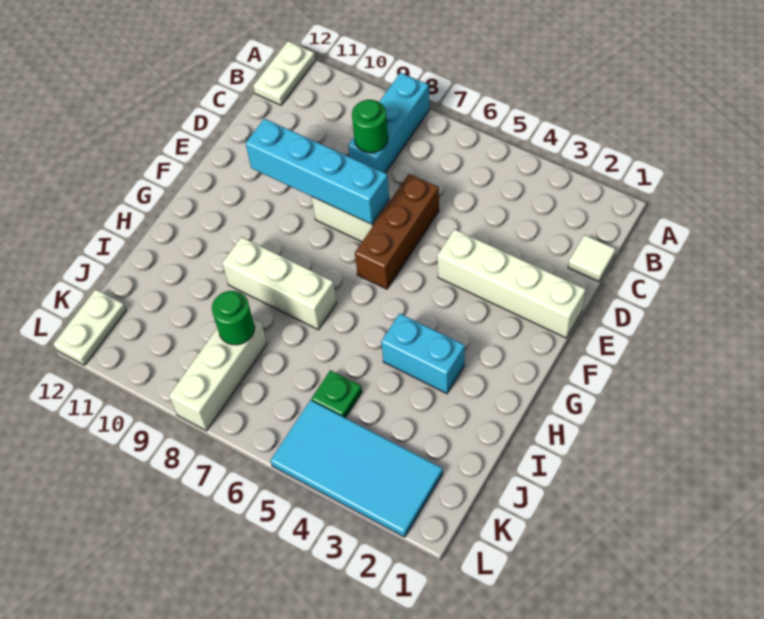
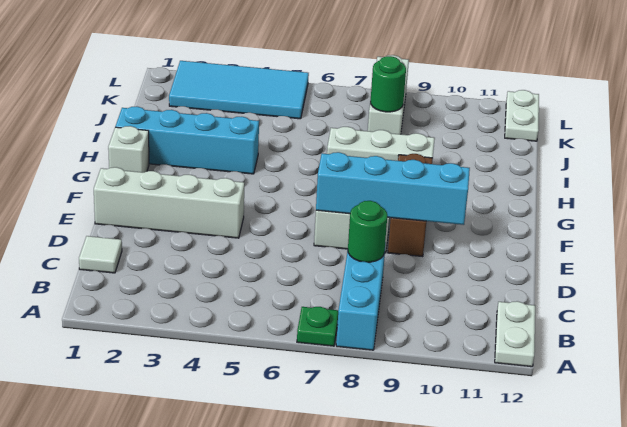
brown 1x3 brick [355,174,439,289] -> brown 1x3 brick moved to [388,154,433,257]
none -> white 1x1 brick [108,126,149,172]
cyan 1x2 brick [381,314,465,394] -> cyan 1x4 brick [115,107,259,174]
green 1x1 plate [312,370,362,418] -> green 1x1 plate moved to [297,307,338,346]

